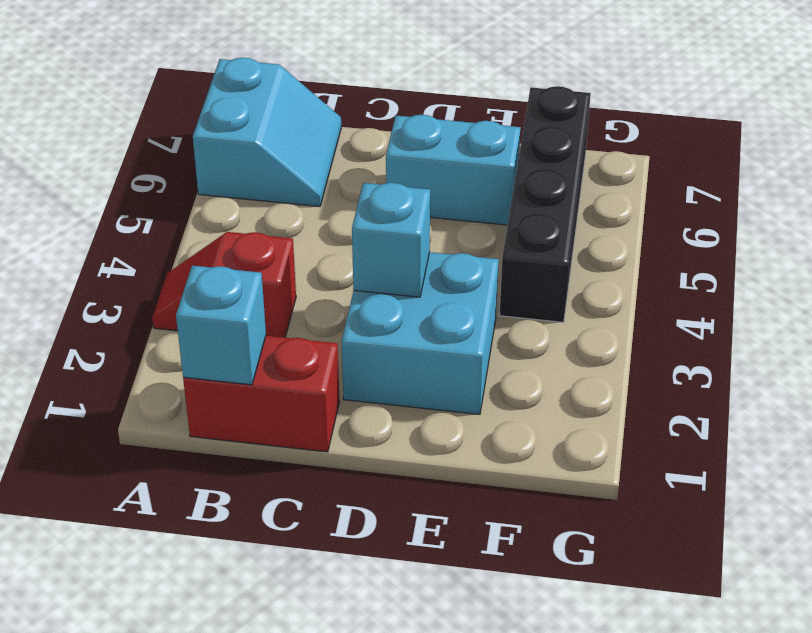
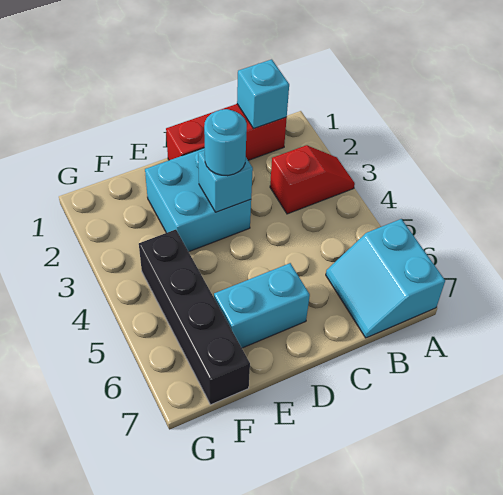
red 1x2 brick [183,336,340,452] -> red 1x3 brick [166,104,287,160]
none -> cyan 1x1 round brick [204,109,247,176]

